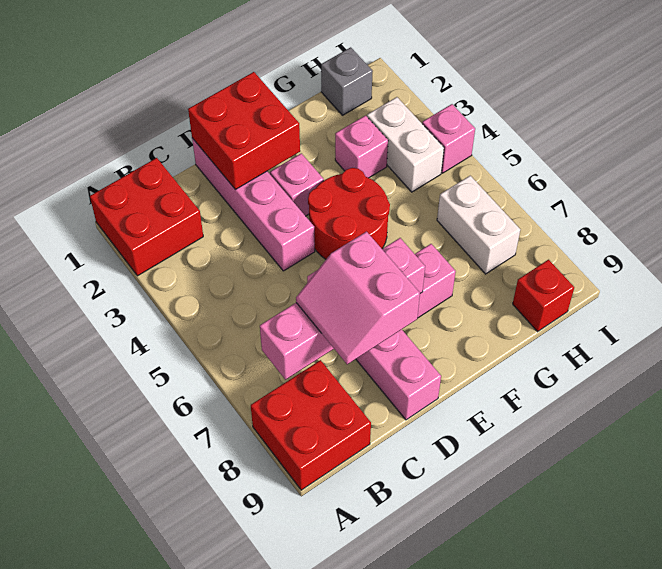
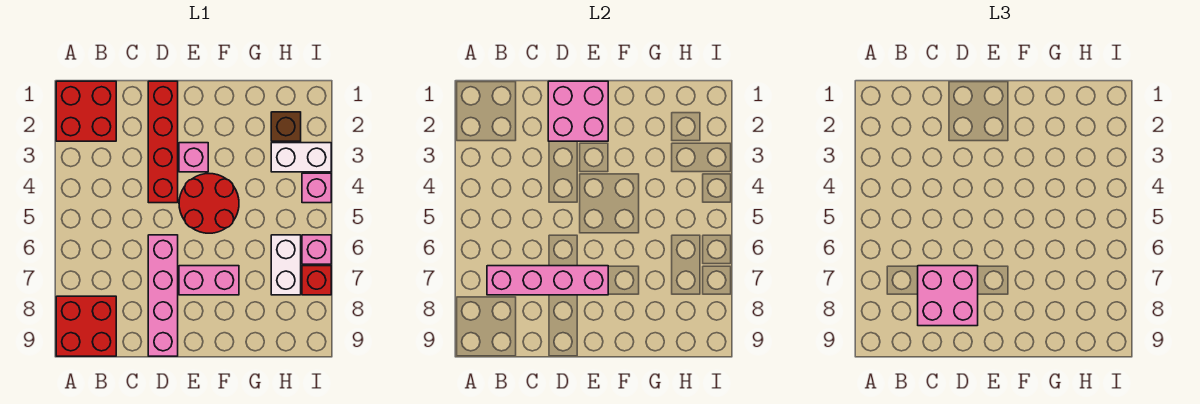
pink 2x2 slope [296,232,420,364] -> pink 2x2 brick [918,266,978,326]
pink 1x4 brick [192,138,315,271] -> red 1x4 brick [148,81,178,203]
red 2x2 brick [188,72,300,189] -> pink 2x2 brick [548,81,608,141]
pink 1x1 brick [335,116,388,178] -> pink 1x1 brick moved to [302,235,331,264]
grey 1x1 brick [321,47,373,115] -> none
none -> brown 1x1 brick [271,112,301,141]
white 1x2 brick [367,97,444,192] -> white 1x2 brick turned to [271,143,331,172]
red 1x1 brick [513,260,574,332] -> red 1x1 brick moved to [302,266,331,295]

